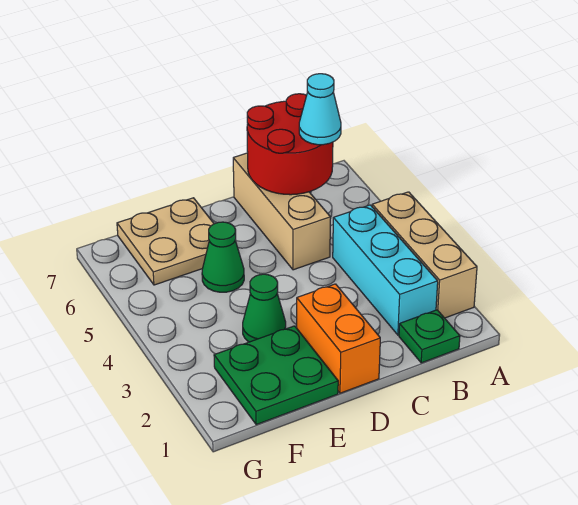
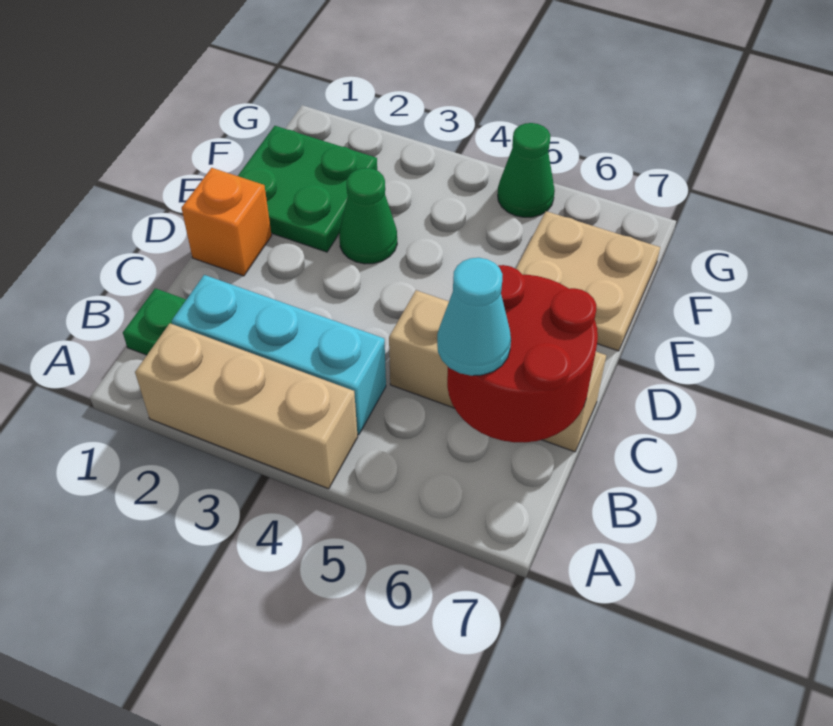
orange 1x2 brick [297,284,380,393] -> orange 1x1 brick [182,168,272,276]
green 1x1 cone [202,222,244,292] -> green 1x1 cone moved to [498,123,555,217]

